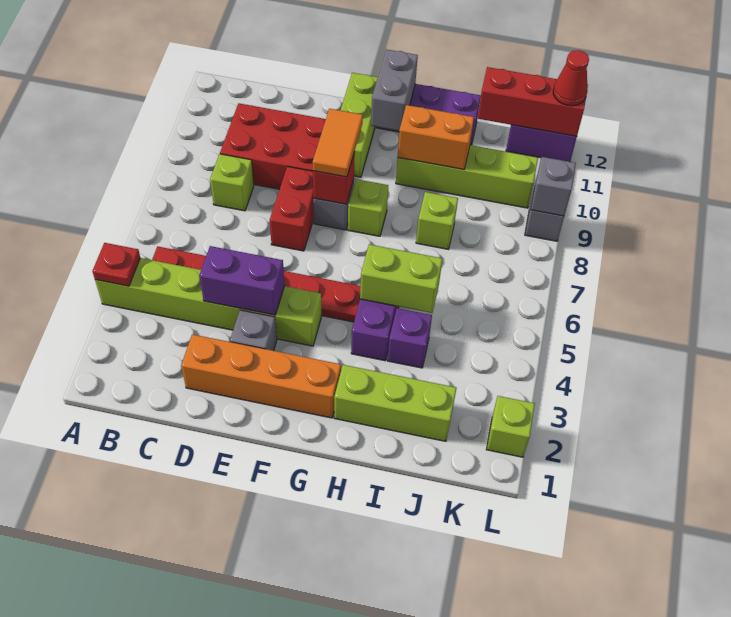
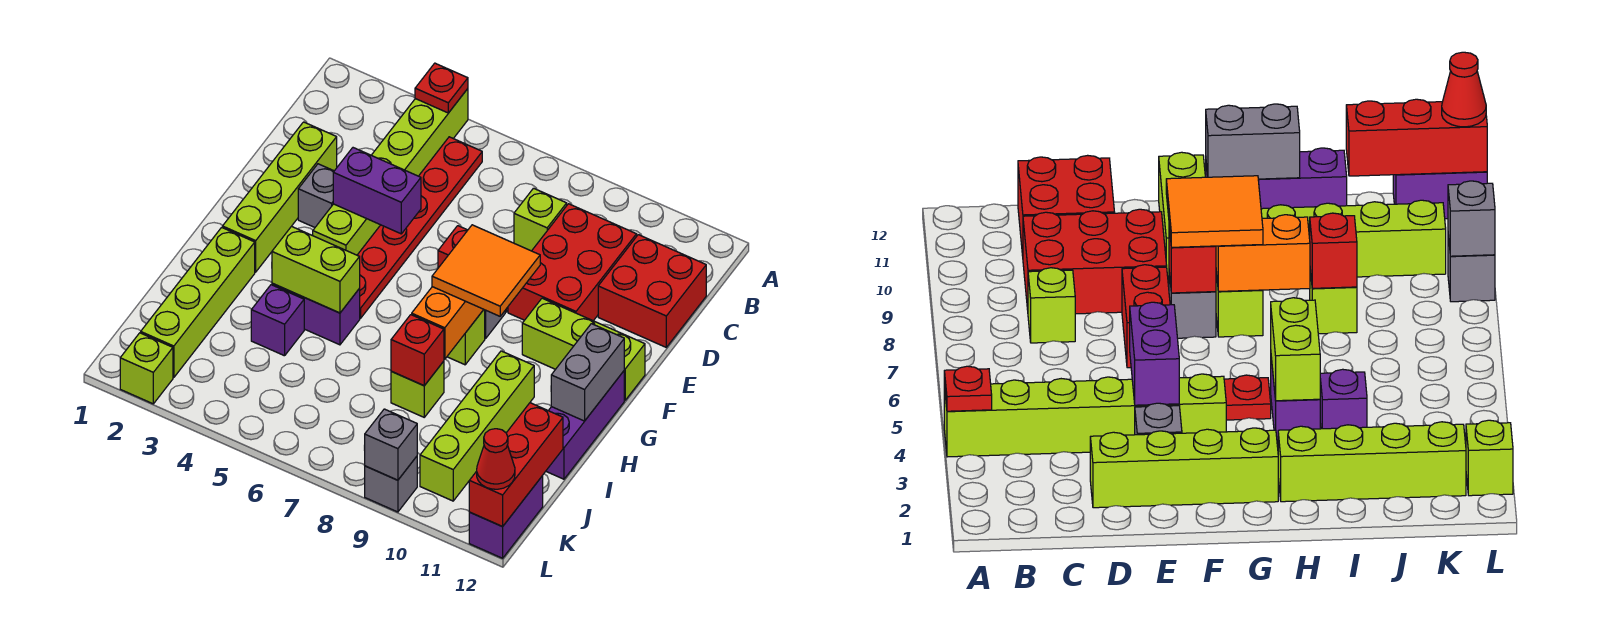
none -> red 2x2 brick [598,235,706,347]
orange 1x4 brick [181,334,341,418] -> lime 1x4 brick [223,122,337,272]
purple 1x2 brick [199,246,285,315] -> purple 1x2 brick turned to [333,148,421,234]
orange 1x2 tile [313,109,363,177] -> orange 2x2 tile [432,225,540,316]
grey 1x2 brick [371,49,418,131] -> grey 1x2 brick turned to [551,324,624,421]
lime 1x3 brick [334,365,456,441] -> lime 1x4 brick [141,227,255,378]
lime 1x2 brick [360,244,442,313] -> lime 1x2 brick turned to [272,226,360,313]
orange 1x2 brick [398,105,474,169] -> orange 1x2 brick moved to [412,287,484,359]
none -> red 1x1 brick [391,315,444,386]

